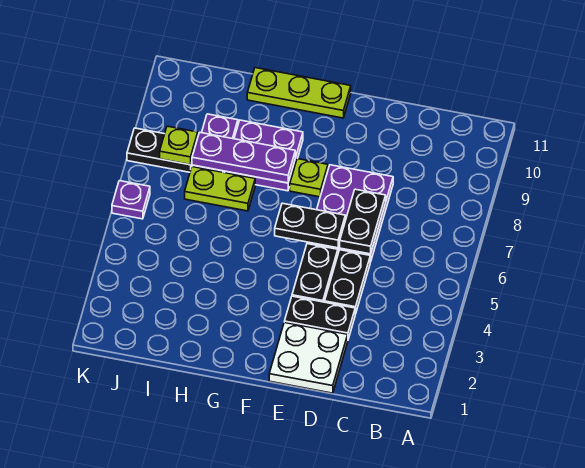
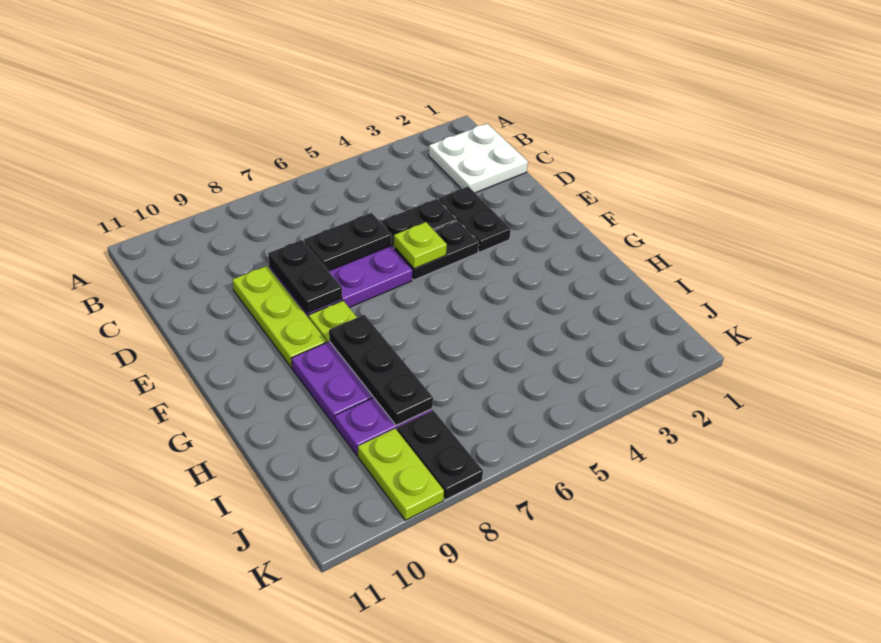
white 2x2 plate [269,323,348,393] -> white 2x2 plate moved to [429,124,528,193]
black 1x2 plate [275,203,345,248] -> black 1x2 plate moved to [268,240,342,313]
lime 1x3 plate [247,68,351,118] -> lime 1x3 plate moved to [233,266,327,368]
purple 1x3 plate [192,133,295,183] -> black 1x3 plate [329,315,433,426]
lime 1x2 plate [185,167,255,211] -> lime 1x2 plate moved to [358,429,444,520]
lime 1x1 plate [160,126,198,165] -> lime 1x1 plate moved to [394,222,447,269]
purple 1x1 plate [112,181,150,219] -> none

